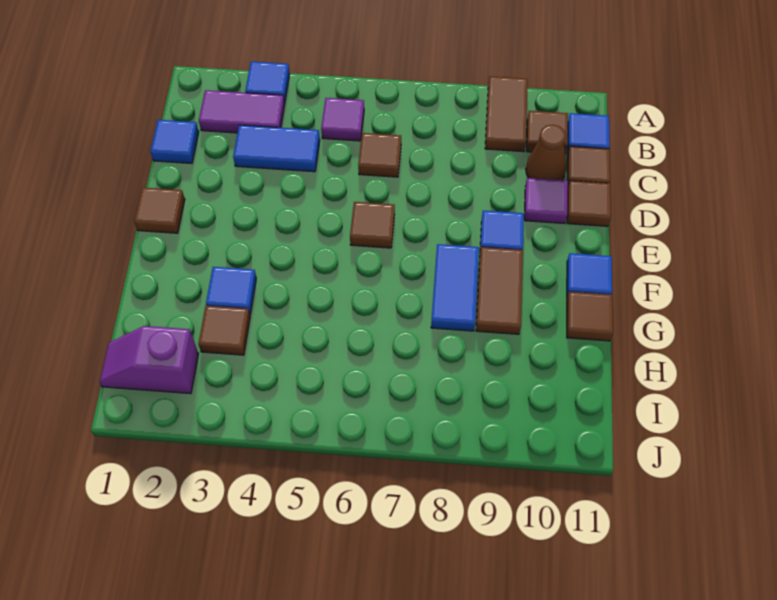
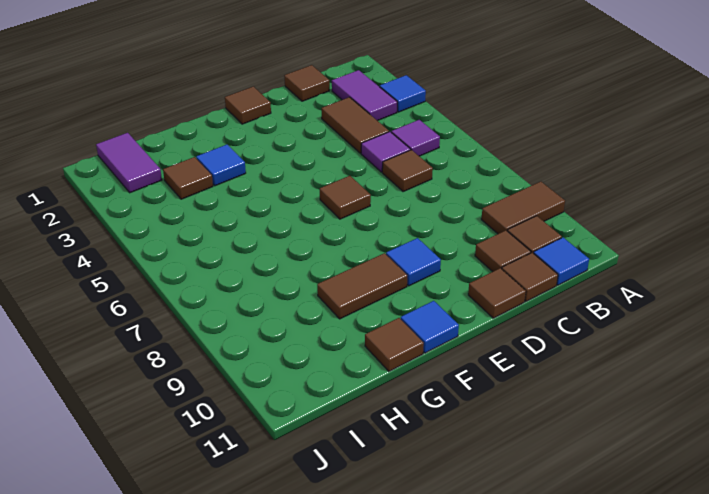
blue 1x1 tile [150,120,199,163] -> brown 1x1 tile [284,65,330,101]
blue 1x2 tile [233,125,320,172] -> brown 1x2 tile [322,97,389,153]
brown 1x1 cone [526,125,566,180] -> brown 1x1 tile [475,230,531,272]
purple 1x1 tile [524,178,568,223] -> purple 1x1 tile moved to [361,132,410,172]
blue 1x2 tile [431,244,479,331] -> none
purple 1x2 slope [100,326,198,394] -> purple 1x2 tile [96,133,162,193]

